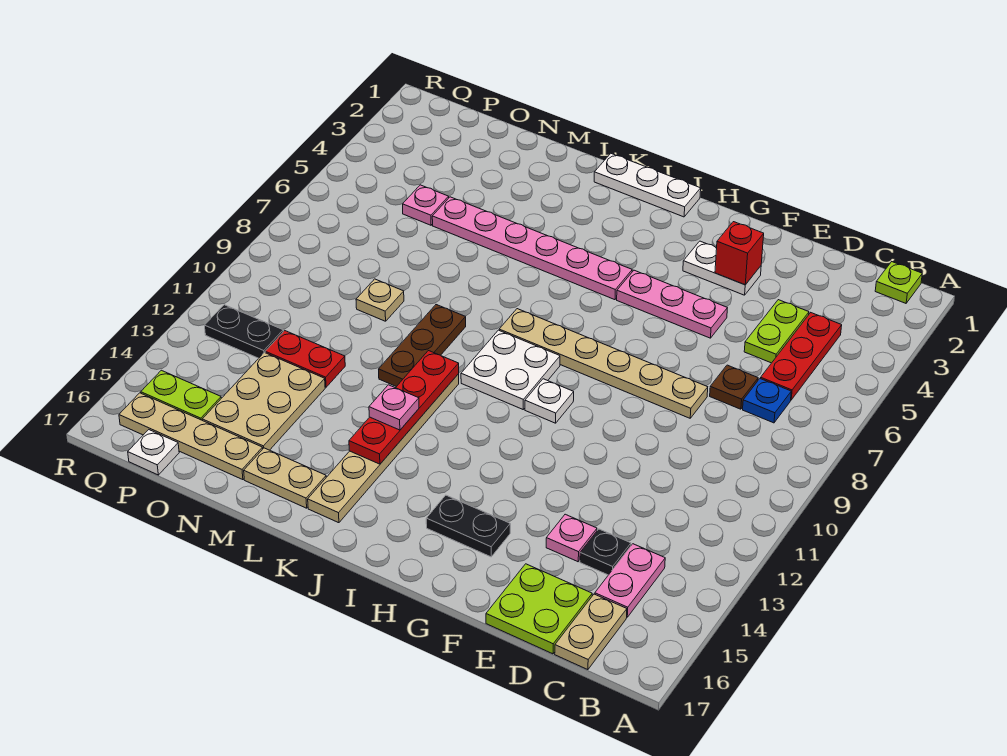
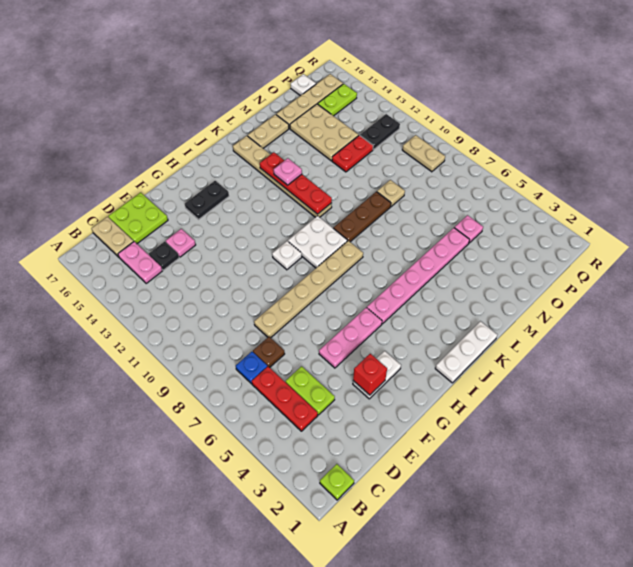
brown 1x3 plate [379,305,466,387] -> brown 1x3 plate turned to [333,192,391,242]
none -> tan 1x2 plate [402,135,445,172]

